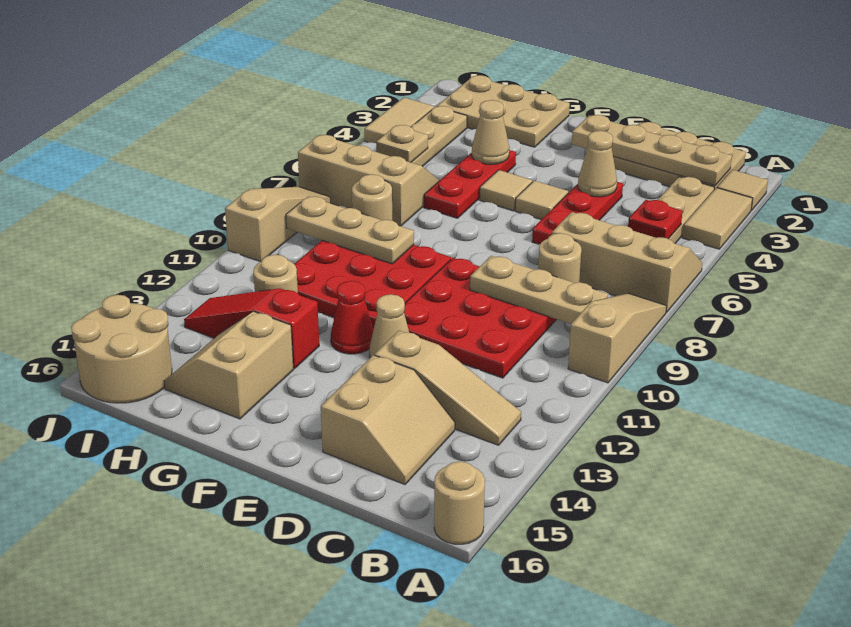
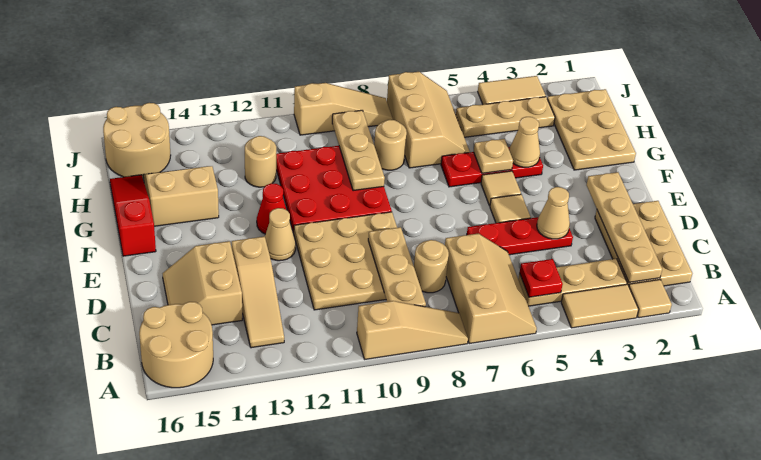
tan 1x1 round brick [434,461,485,544] -> tan 2x2 round brick [139,302,213,388]
red 3x3 plate [404,258,557,378] -> tan 3x3 plate [294,212,397,310]
tan 2x2 slope [321,355,455,485] -> tan 2x2 slope turned to [163,241,242,325]
red 1x3 slope [184,288,319,368] -> red 1x3 slope moved to [110,175,156,256]
tan 1x1 plate [376,125,428,163] -> tan 1x1 plate moved to [474,139,513,173]

